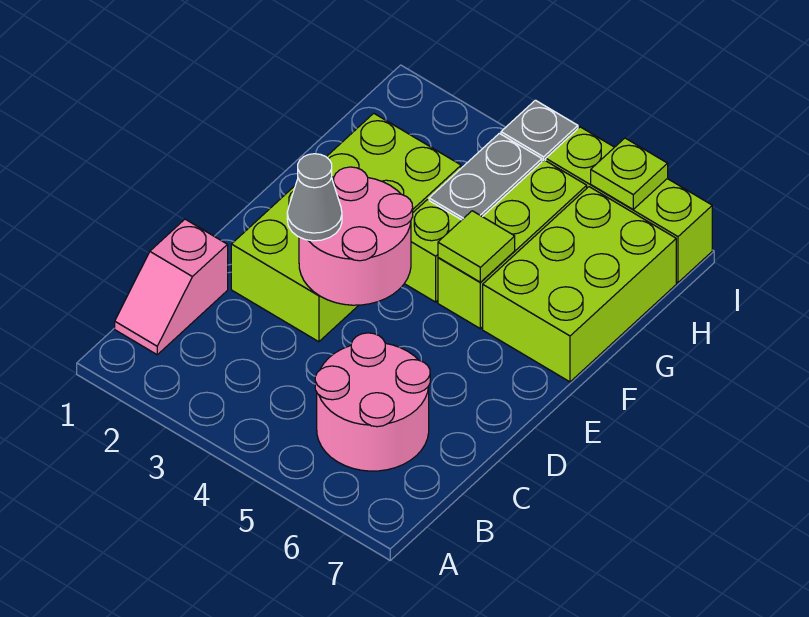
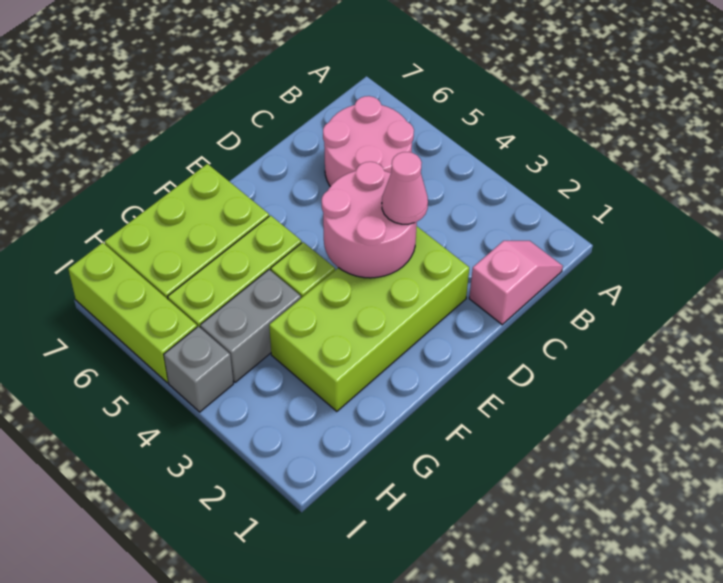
grey 1x1 cone [287,154,342,241] -> pink 1x1 cone [382,152,428,224]
lime 1x1 tile [438,211,515,282] -> none
lime 1x1 plate [591,138,668,209] -> none

